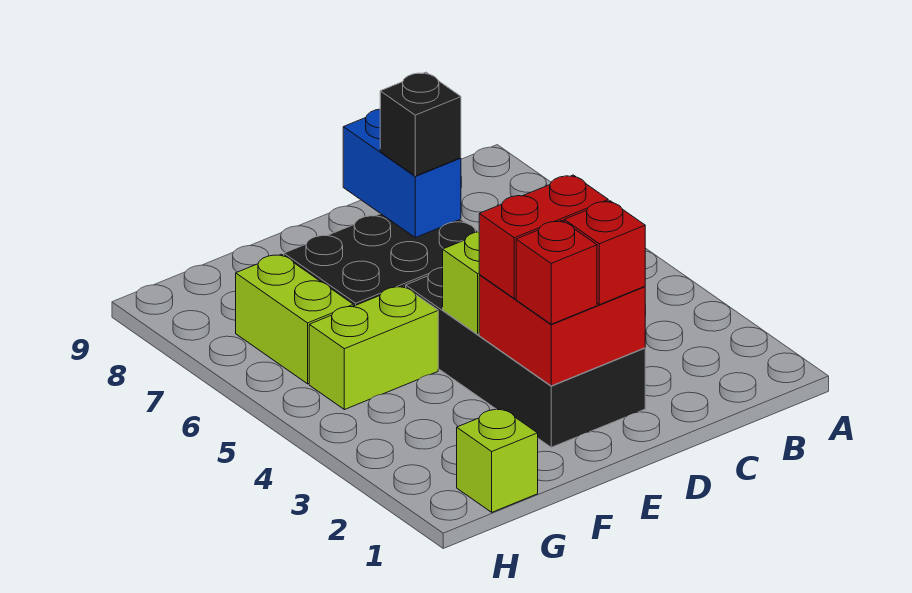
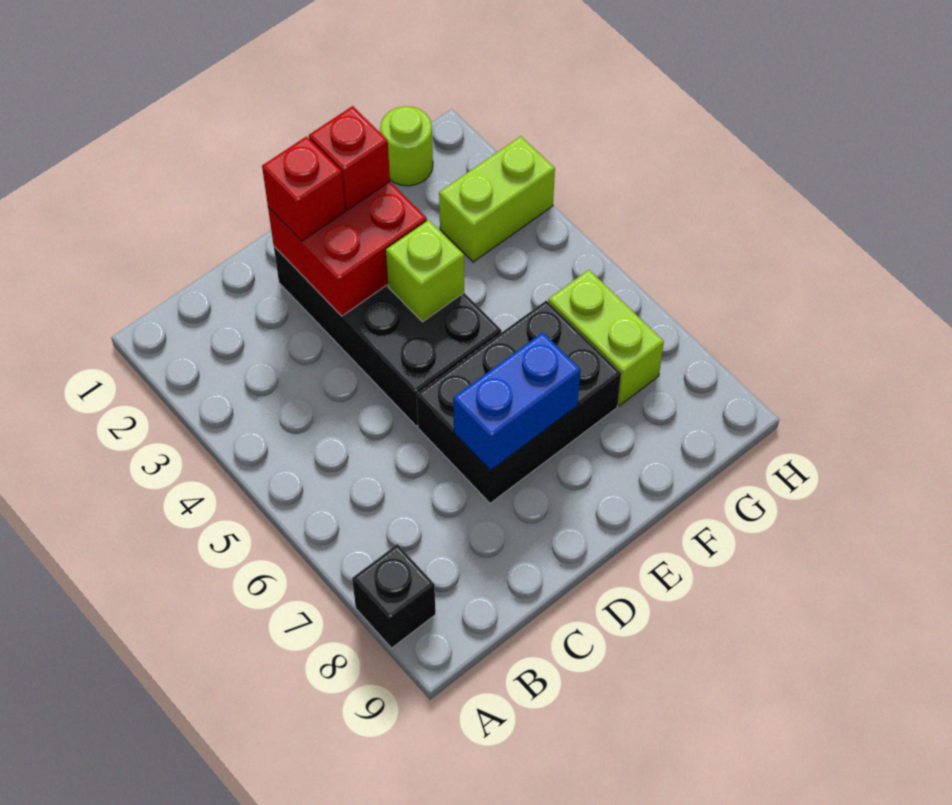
red 1x2 brick [479,175,608,299] -> none
blue 1x2 brick [343,109,461,238] -> blue 1x2 brick turned to [453,332,581,471]
black 1x1 brick [380,72,461,176] -> black 1x1 brick moved to [352,544,436,648]
lime 1x2 brick [309,286,438,410] -> lime 1x2 brick moved to [439,136,555,262]
lime 1x1 brick [457,409,538,512] -> lime 1x1 round brick [380,106,433,186]

